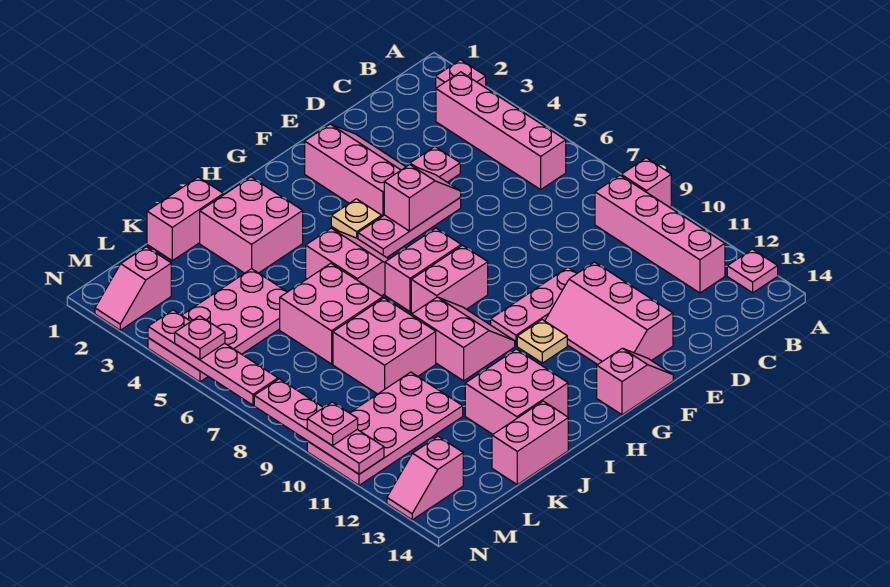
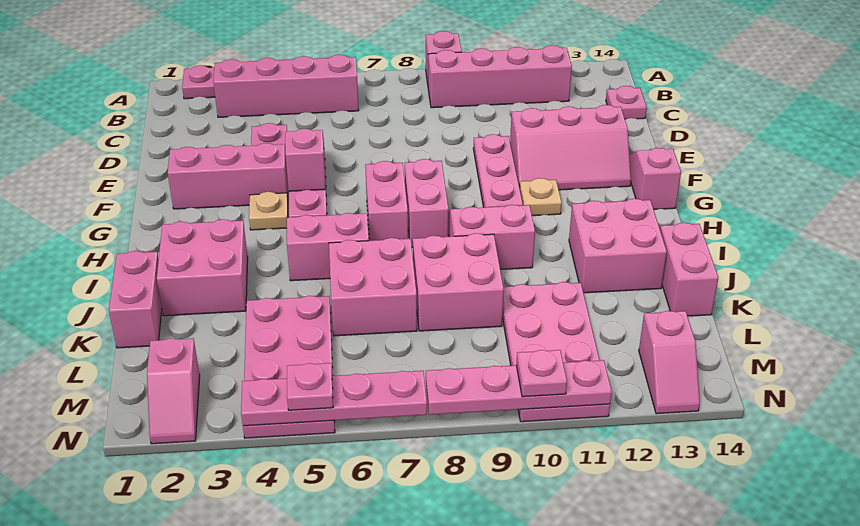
pink 1x1 plate [727,249,778,293] -> pink 1x1 plate moved to [606,86,647,119]

